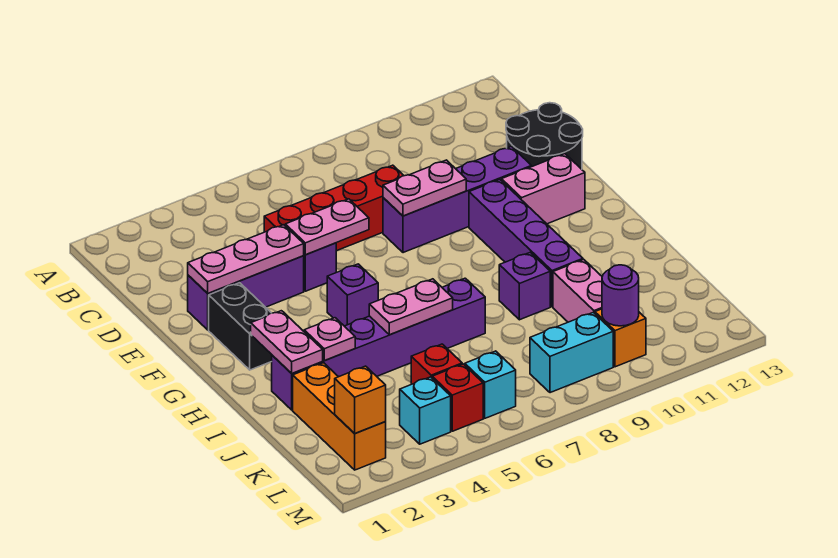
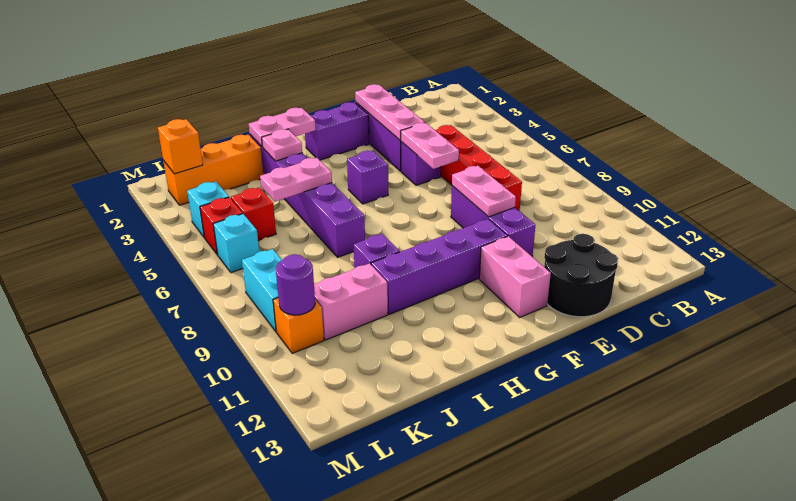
purple 1x4 brick [383,147,531,253] -> purple 1x3 brick [451,186,535,257]
black 1x2 brick [209,283,272,370] -> purple 1x2 brick [305,102,369,160]
pink 1x2 plate [369,279,453,335] -> pink 1x2 plate turned to [260,158,332,201]

